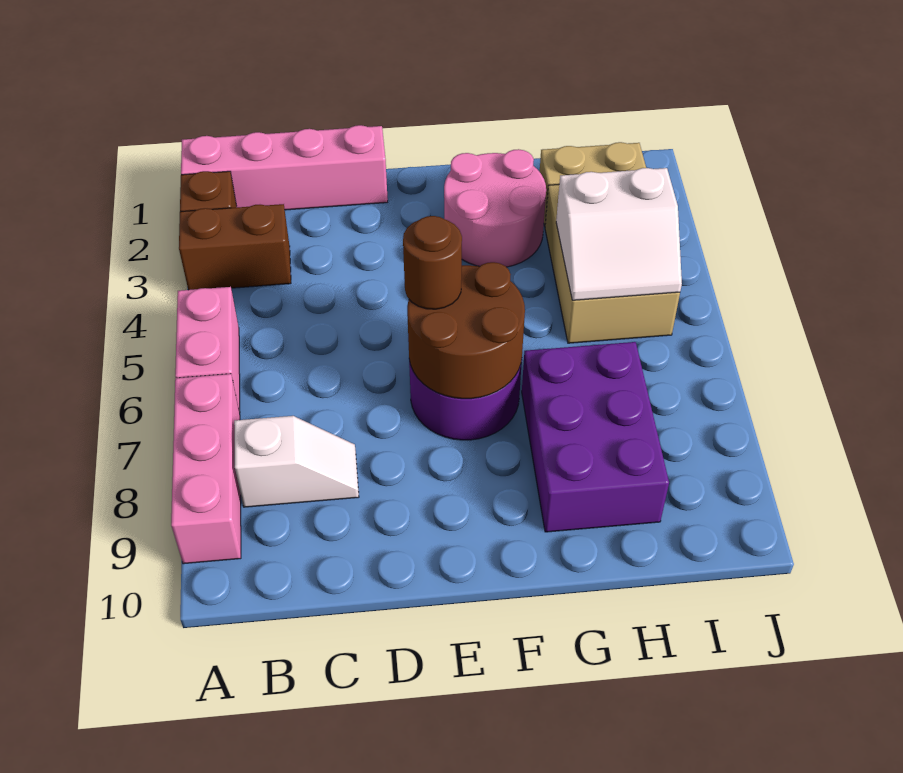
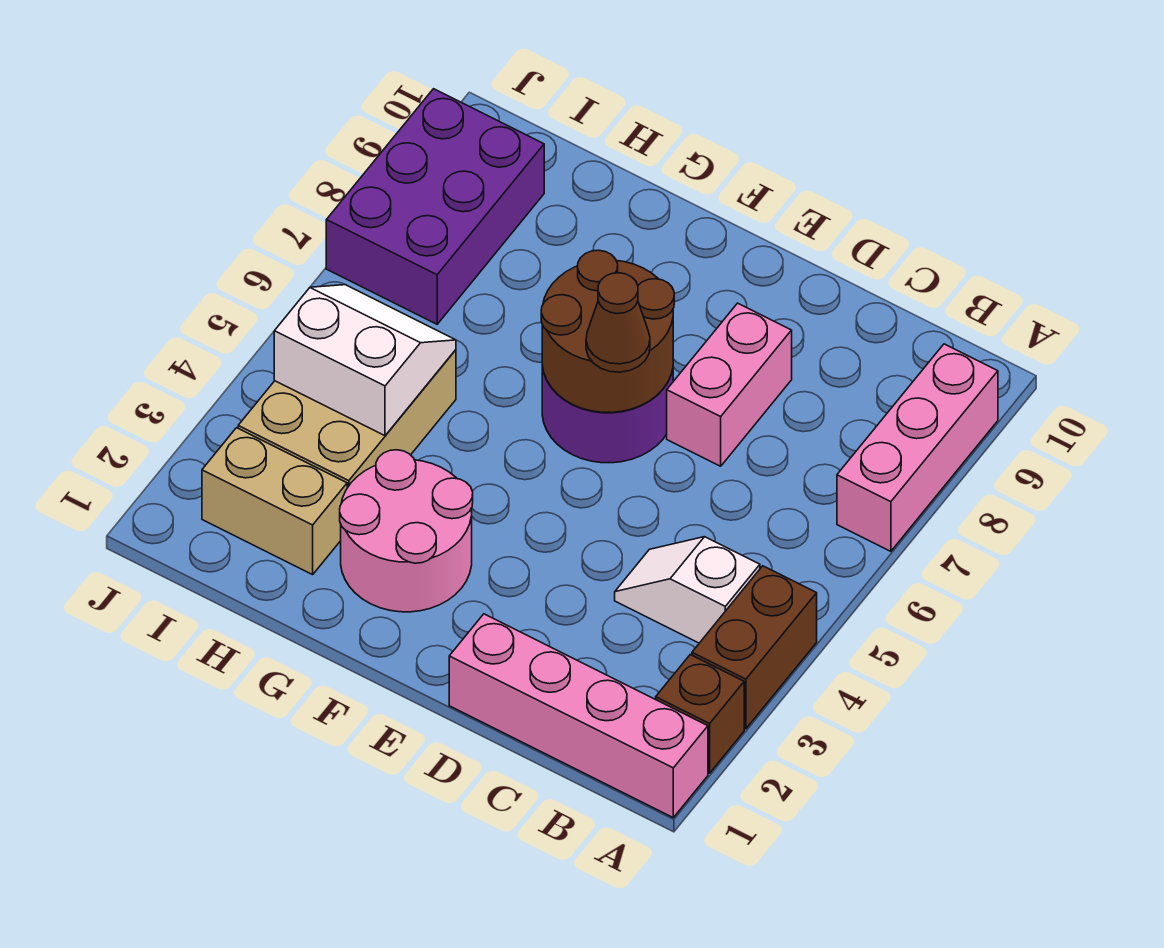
brown 1x2 brick [179,204,291,290] -> brown 1x2 brick turned to [692,566,817,729]
pink 1x2 brick [175,287,240,413] -> pink 1x2 brick moved to [667,303,792,466]
white 1x2 slope [234,416,359,507] -> white 1x2 slope moved to [615,537,760,643]
brown 1x1 round brick [403,216,462,309] -> brown 1x1 cone [586,273,650,372]
purple 2x3 brick [522,342,669,532] -> purple 2x3 brick moved to [326,89,544,324]

